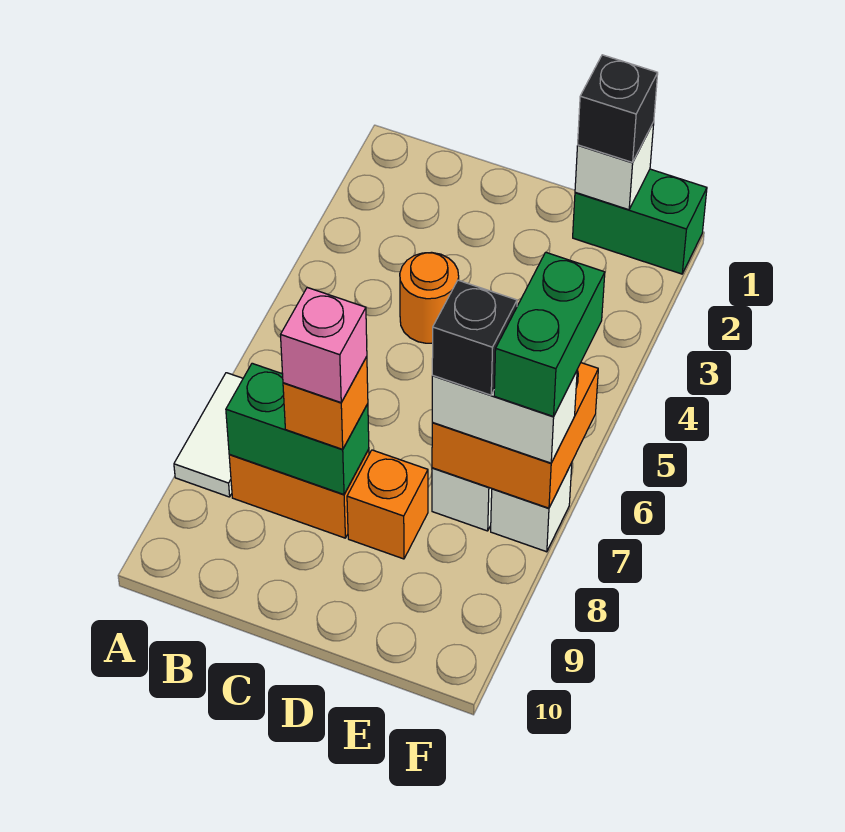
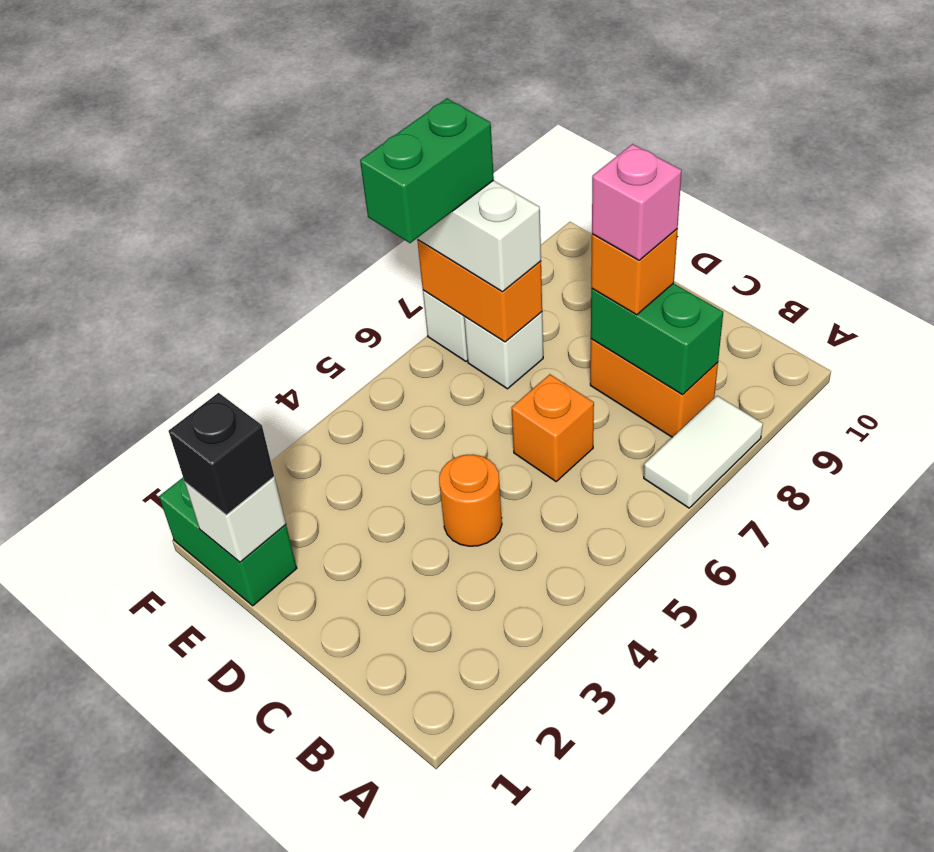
orange 1x1 brick [347,450,428,559] -> orange 1x1 brick moved to [512,374,594,481]
orange 2x2 brick [432,363,598,508] -> orange 1x2 brick [417,240,542,342]
black 1x1 brick [432,280,517,395] -> none

